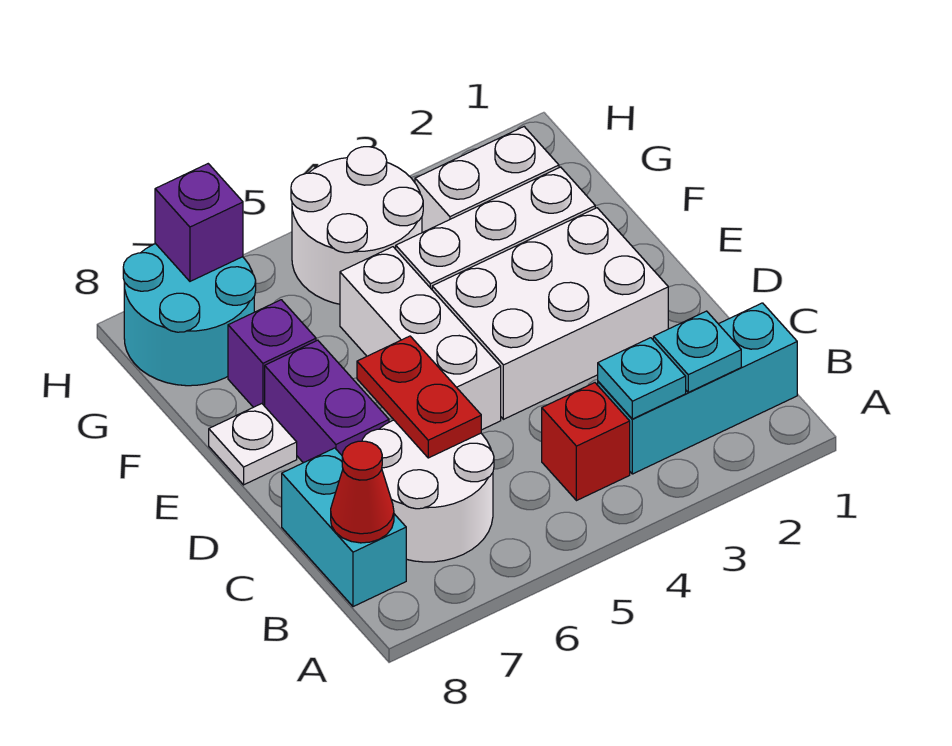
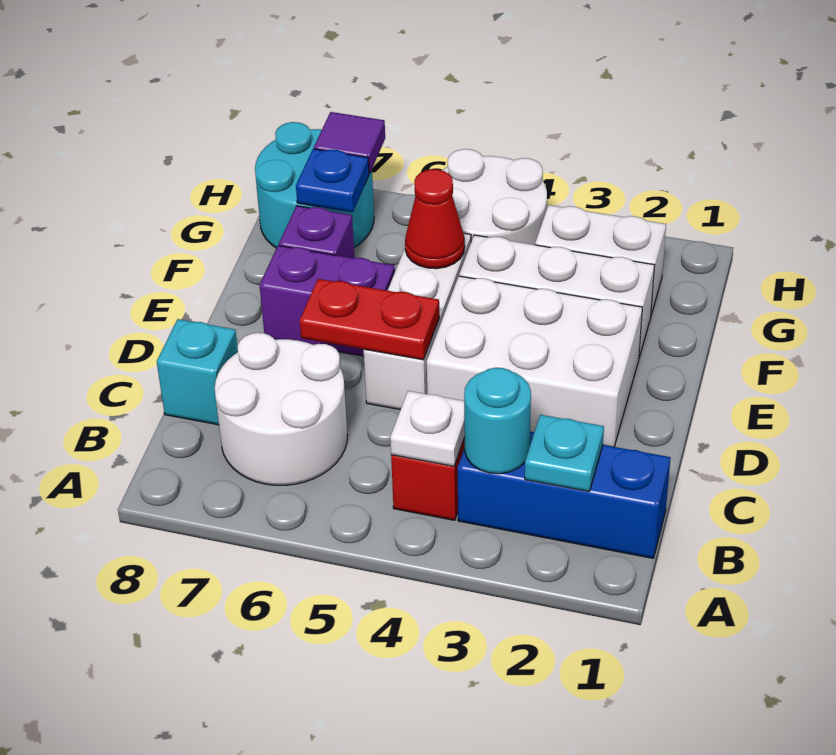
cyan 1x3 brick [598,303,797,474] -> blue 1x3 brick [458,432,671,558]
cyan 1x1 plate [598,338,686,419] -> cyan 1x1 round brick [464,368,531,474]
cyan 1x2 brick [282,448,406,607] -> cyan 1x1 brick [157,319,238,425]
red 1x1 cone [331,441,394,543] -> red 1x1 cone moved to [405,169,465,269]
red 1x2 plate [357,336,481,458] -> red 1x2 plate turned to [300,279,439,360]
purple 1x2 brick [265,340,389,463] -> purple 1x2 brick turned to [260,246,395,356]
white 1x1 plate [209,404,297,485] -> white 1x1 plate moved to [390,391,465,466]
none -> blue 1x1 plate [296,149,369,212]
purple 1x1 brick [155,164,243,281] -> purple 1x1 tile [314,112,385,174]

